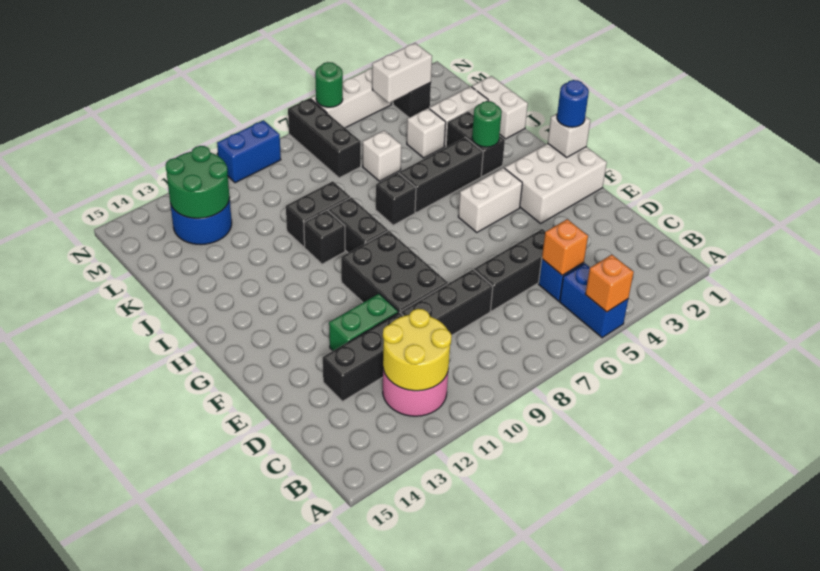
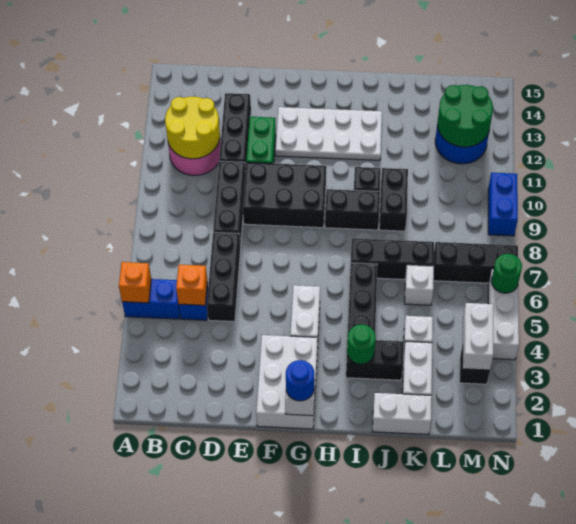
none -> white 2x4 plate [275,107,382,160]
black 1x1 brick [376,173,416,225] -> black 1x3 brick [351,238,434,279]

